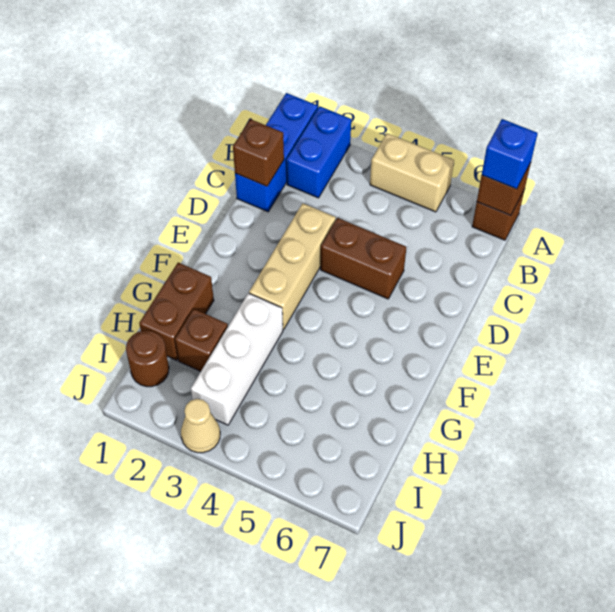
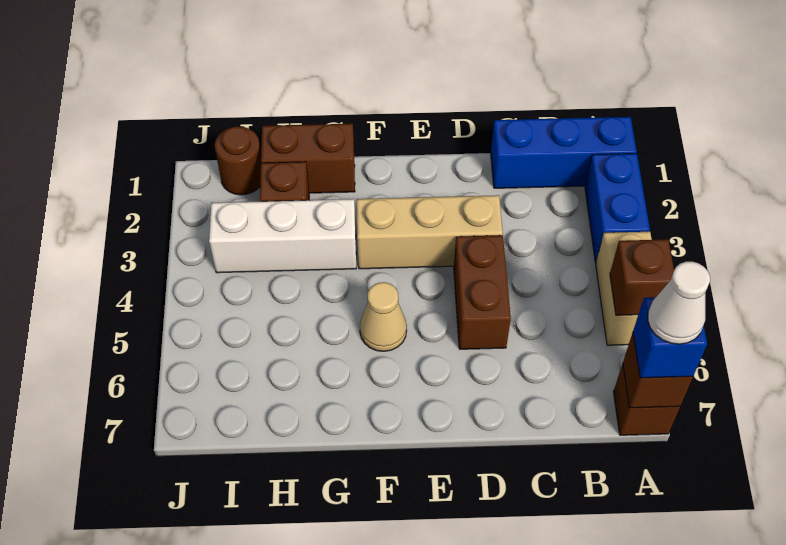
blue 1x2 brick [286,106,351,198] -> blue 1x2 brick turned to [585,153,650,262]
none -> white 1x1 cone [648,261,710,344]
brown 1x1 brick [233,119,284,186] -> brown 1x1 brick moved to [610,239,674,315]
tan 1x1 cone [181,399,220,453] -> tan 1x1 cone moved to [360,282,407,351]

